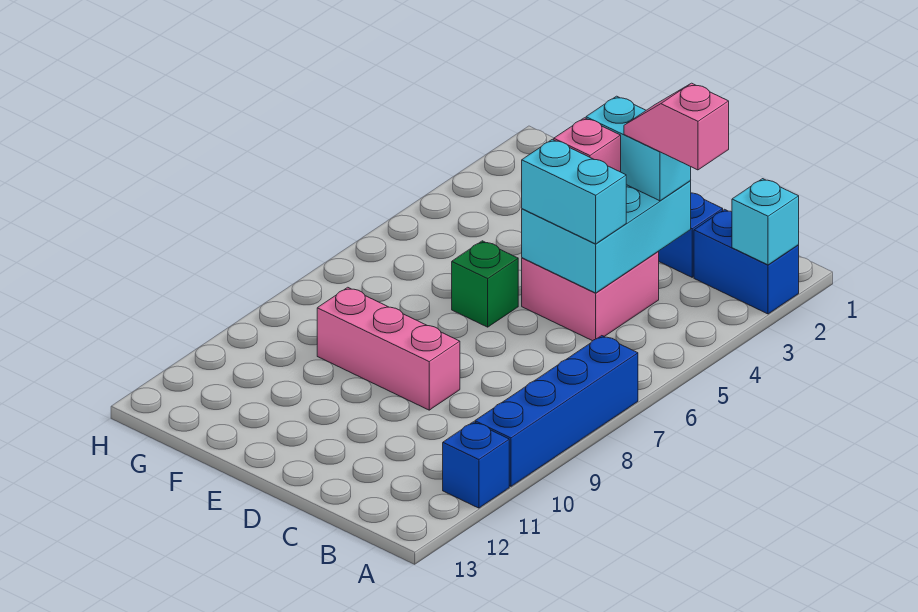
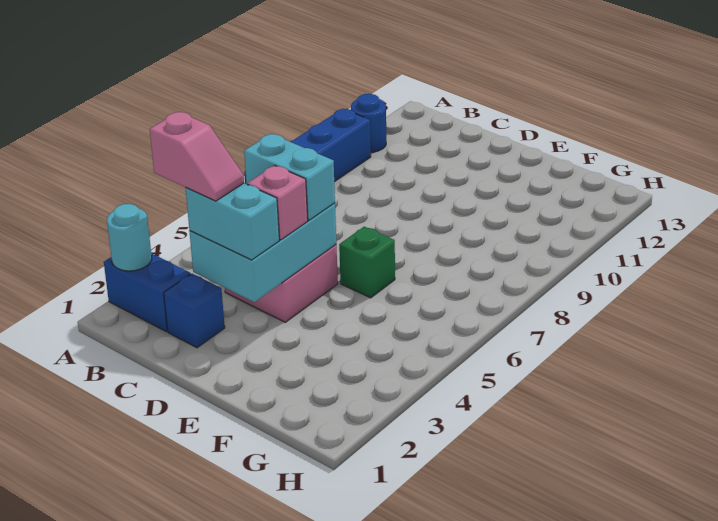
cyan 1x1 brick [732,179,799,265] -> cyan 1x1 round brick [107,204,152,271]
blue 1x1 brick [443,422,509,508] -> blue 1x1 round brick [351,94,386,152]
pink 1x3 brick [317,287,460,410] -> none

